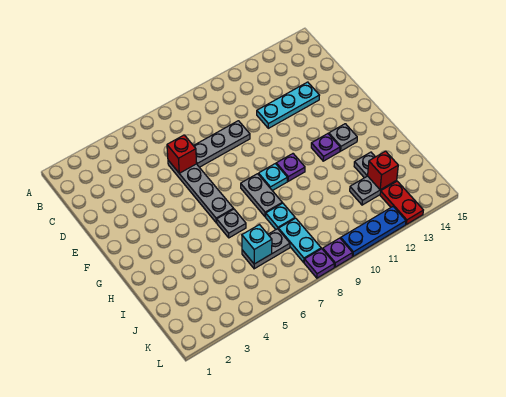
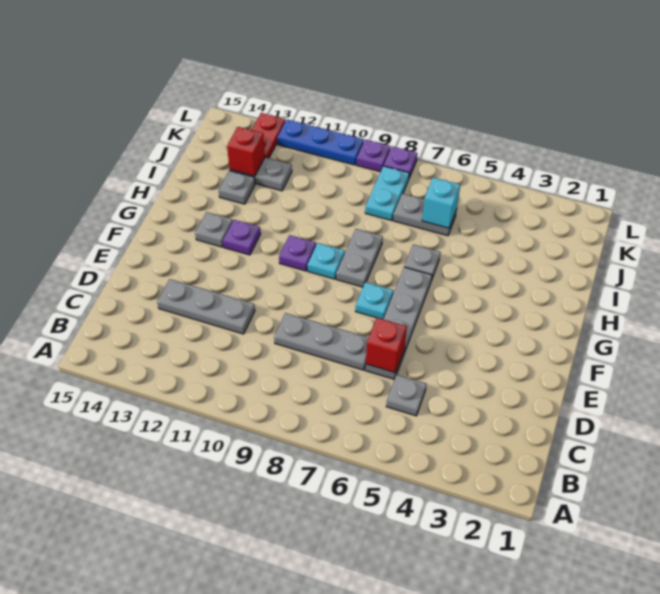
none -> grey 1x1 plate [386,375,426,416]
cyan 1x3 plate [257,82,320,128] -> grey 1x3 plate [157,279,255,334]
cyan 1x1 plate [266,203,295,230] -> cyan 1x1 plate moved to [356,282,393,319]

